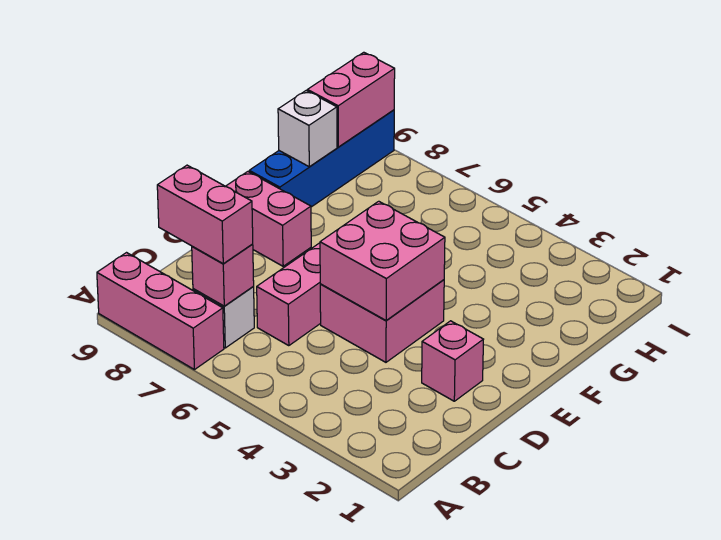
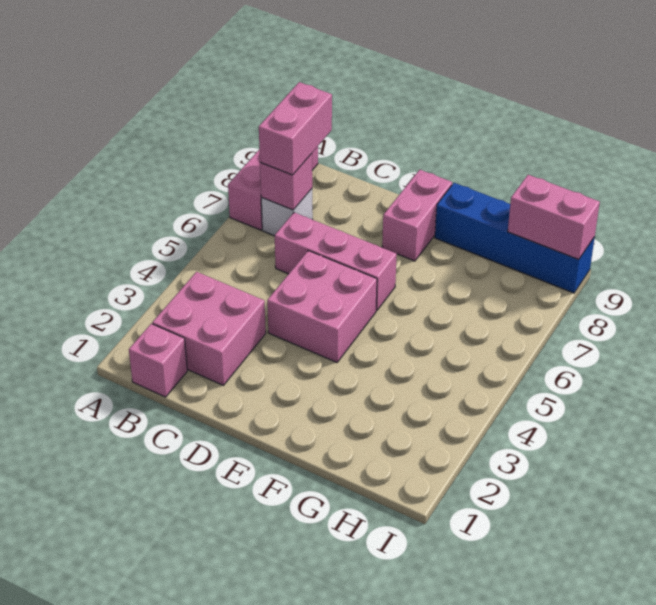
pink 1x1 brick [422,321,484,401] -> pink 1x1 brick moved to [129,324,187,397]
pink 2x2 brick [320,201,445,321] -> pink 2x2 brick moved to [152,272,266,385]
white 1x1 brick [278,91,337,167] -> none

